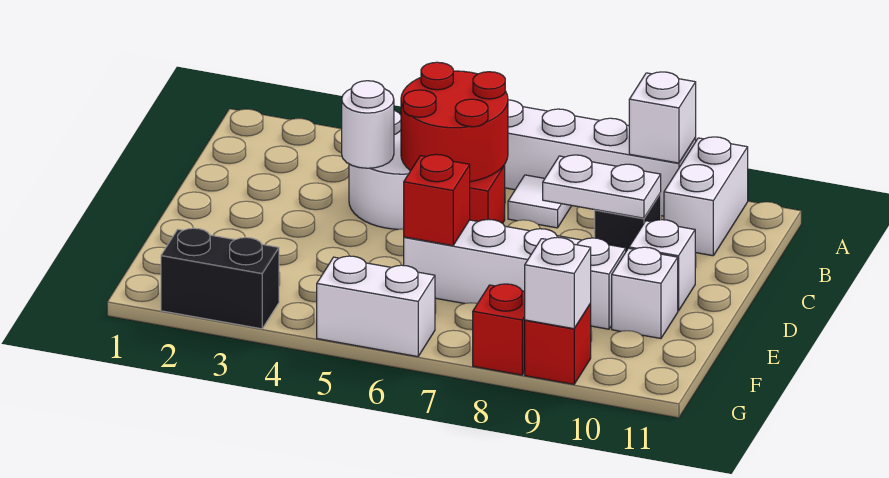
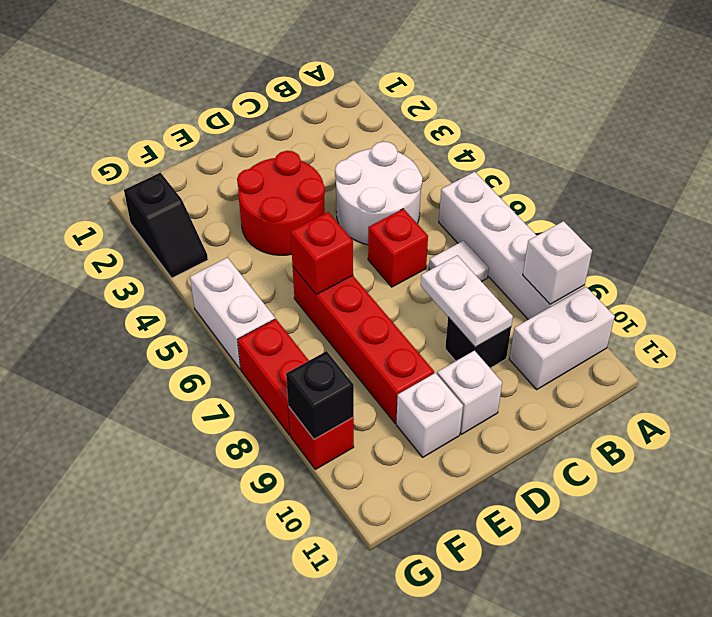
red 2x2 round brick [401,62,508,182] -> red 2x2 round brick moved to [237,151,325,255]
white 1x1 round brick [342,81,394,168] -> none
white 1x4 brick [404,219,626,329] -> red 1x4 brick [293,267,434,423]
black 1x2 brick [161,228,279,329] -> black 1x2 slope [124,173,208,278]
red 1x1 brick [473,284,525,375] -> red 1x2 brick [238,319,309,435]
white 1x1 brick [525,237,591,329] -> black 1x1 brick [286,351,354,439]

